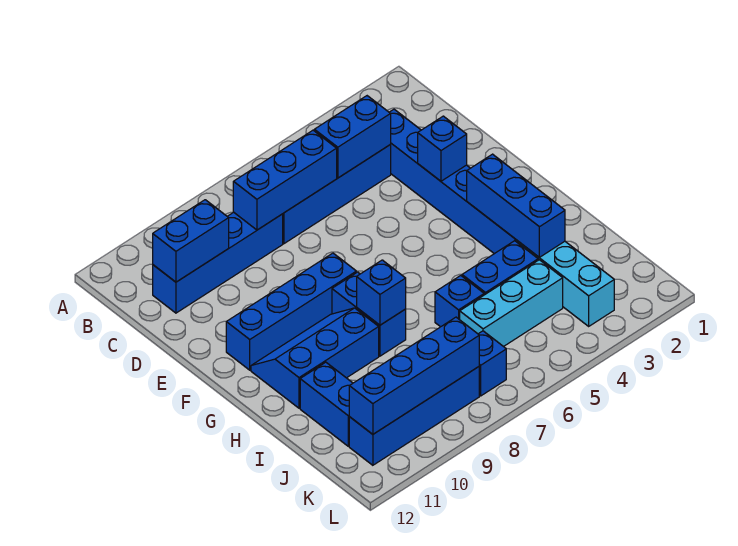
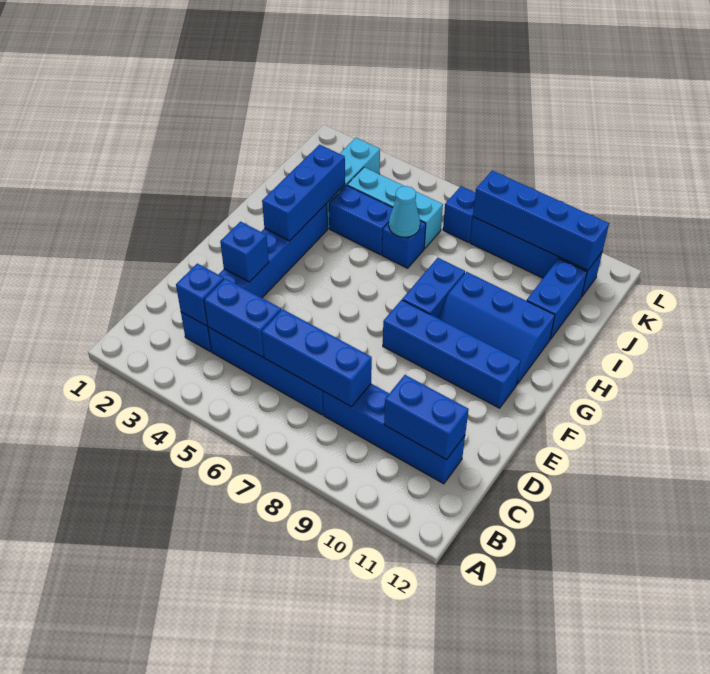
blue 1x1 brick [357,260,406,325] -> blue 1x1 brick moved to [176,264,224,326]
none -> cyan 1x1 cone [389,186,420,237]

